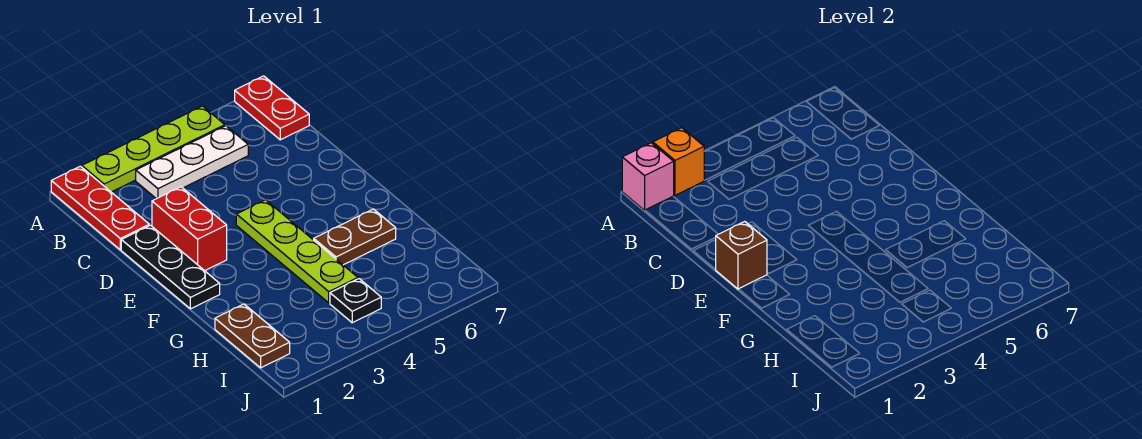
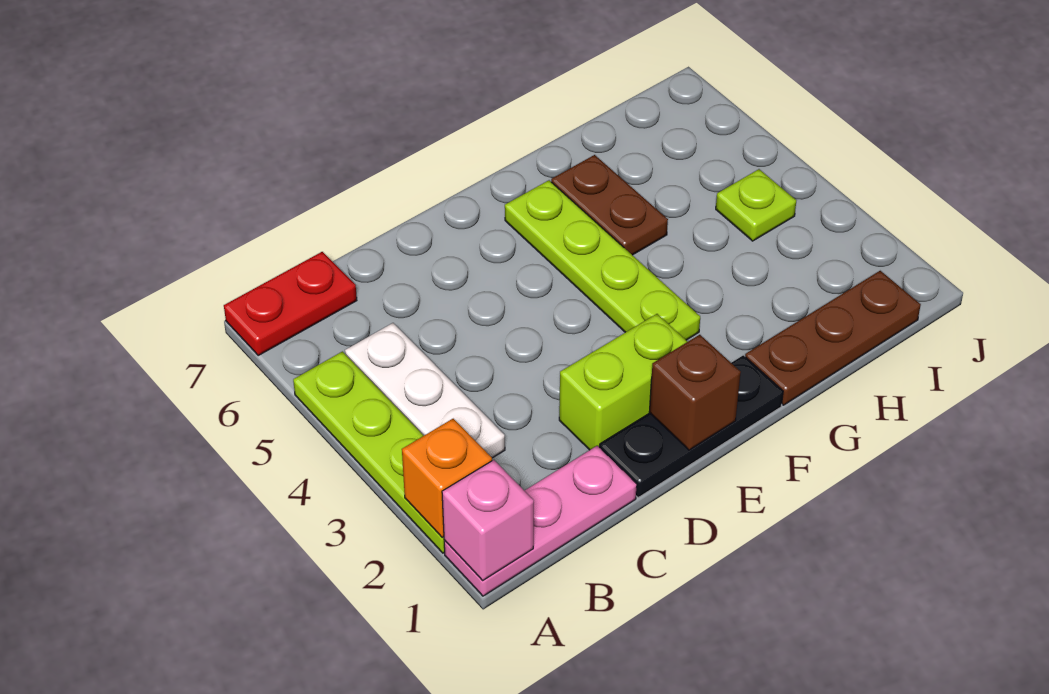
red 1x3 plate [51,166,149,250] -> pink 1x3 plate [444,446,637,596]
red 1x2 brick [152,187,227,271] -> lime 1x2 brick [559,314,688,450]
lime 1x4 plate [236,200,358,303] -> lime 1x4 plate turned to [505,180,700,340]
brown 1x2 plate [215,304,290,368] -> brown 1x3 plate [745,271,921,405]
black 1x1 plate [330,279,381,323] -> lime 1x1 plate [716,169,796,241]

